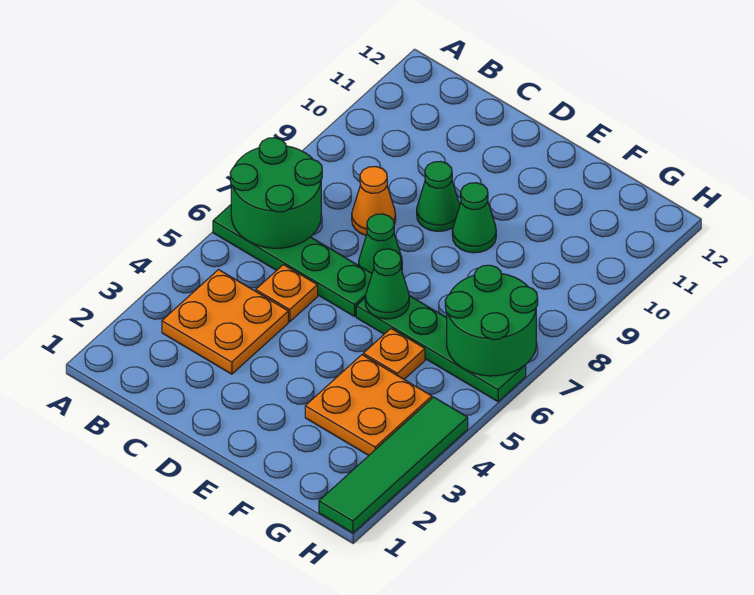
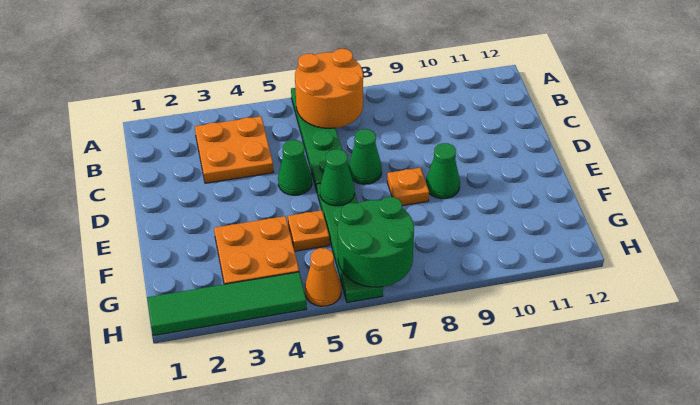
green 2x2 round brick [230,138,322,248] -> orange 2x2 round brick [295,49,363,128]
orange 1x1 plate [256,265,318,322] -> orange 1x1 plate moved to [387,168,429,206]
orange 1x1 cone [352,166,396,235] -> orange 1x1 cone moved to [305,248,341,306]
green 1x1 cone [417,161,460,231] -> green 1x1 cone moved to [278,140,312,195]

